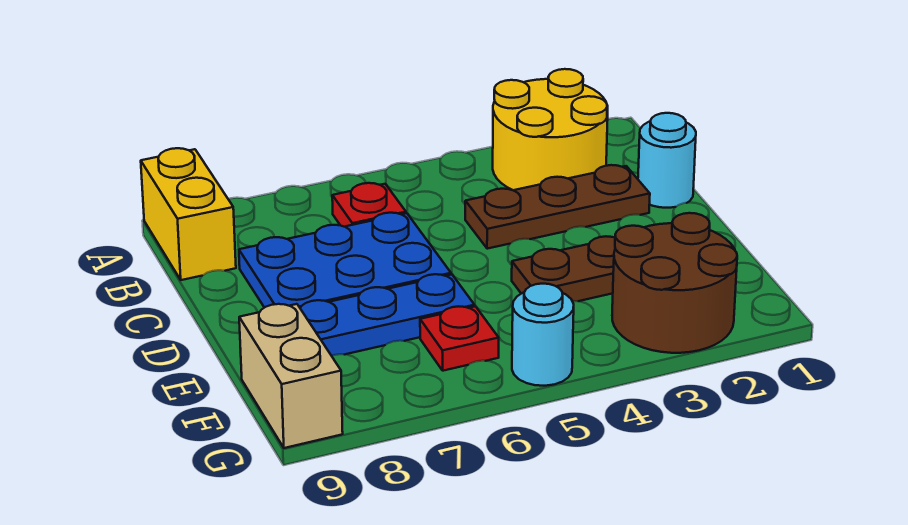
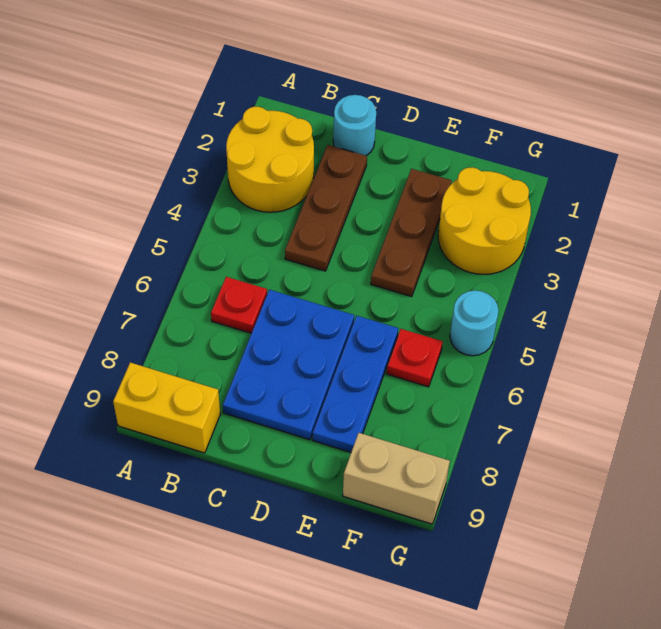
brown 2x2 round brick [612,213,737,353] -> yellow 2x2 round brick [438,167,531,274]

